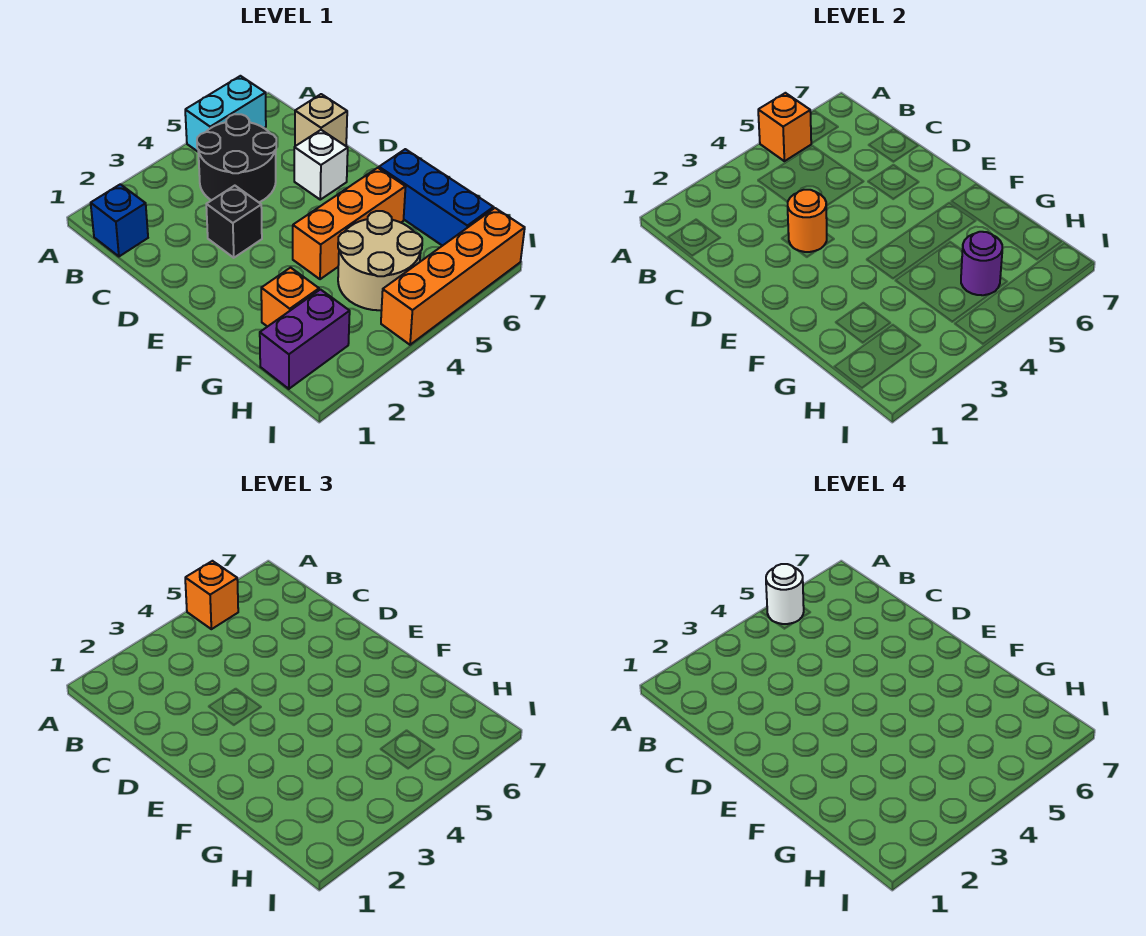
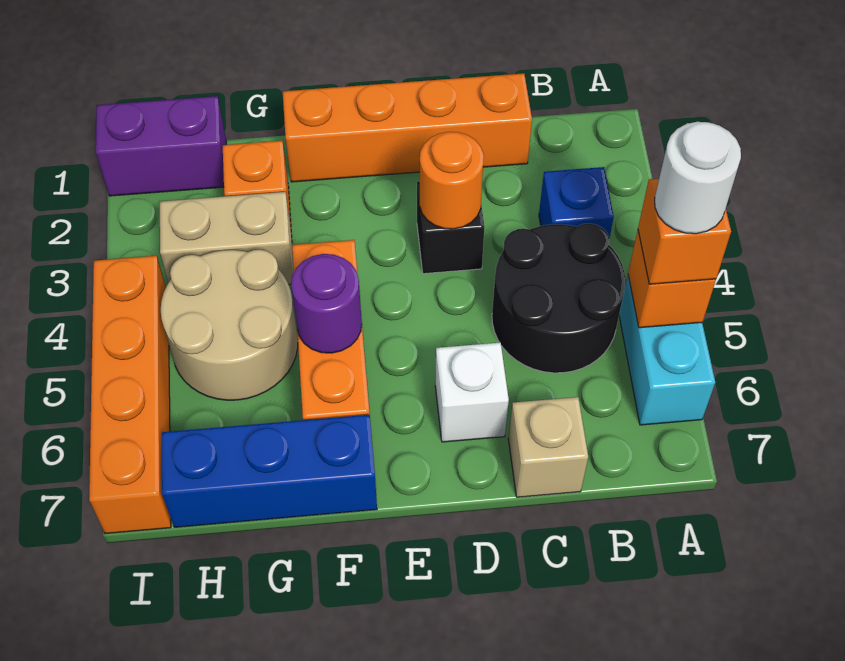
blue 1x1 brick [91,184,148,256] -> blue 1x1 brick moved to [539,167,614,238]
none -> orange 1x4 brick [283,73,532,182]
none -> tan 1x2 brick [160,192,294,284]
purple 1x2 brick [260,290,350,389] -> purple 1x2 brick turned to [96,96,226,196]
purple 1x1 round brick [961,232,1002,295] -> purple 1x1 round brick moved to [291,254,362,353]

